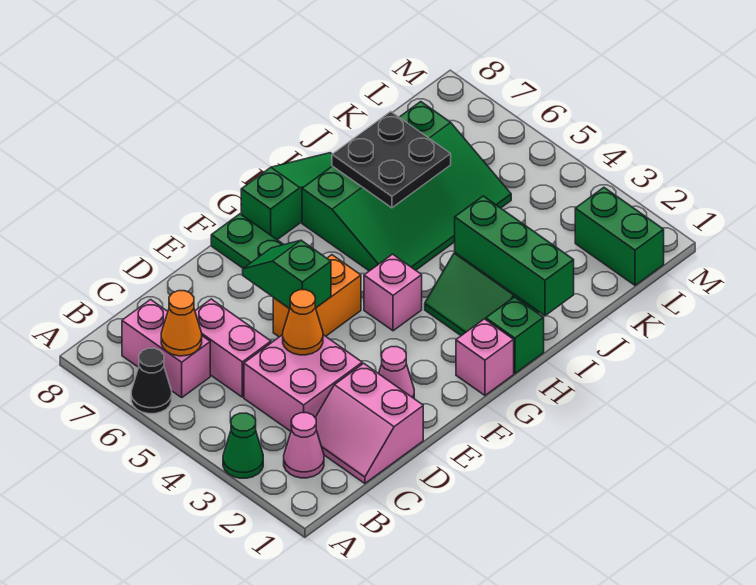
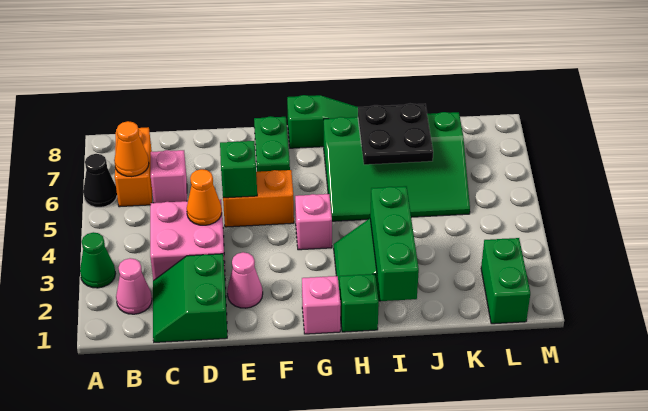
pink 1x2 brick [122,300,210,397] -> orange 1x2 brick [115,127,152,207]
pink 2x2 slope [315,363,423,483] -> green 2x2 slope [153,254,227,342]
pink 1x2 brick [195,299,271,397] -> pink 1x1 brick [151,150,187,203]

